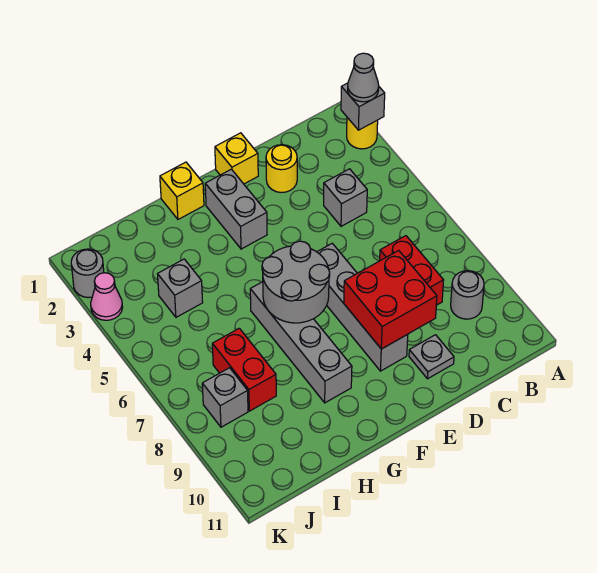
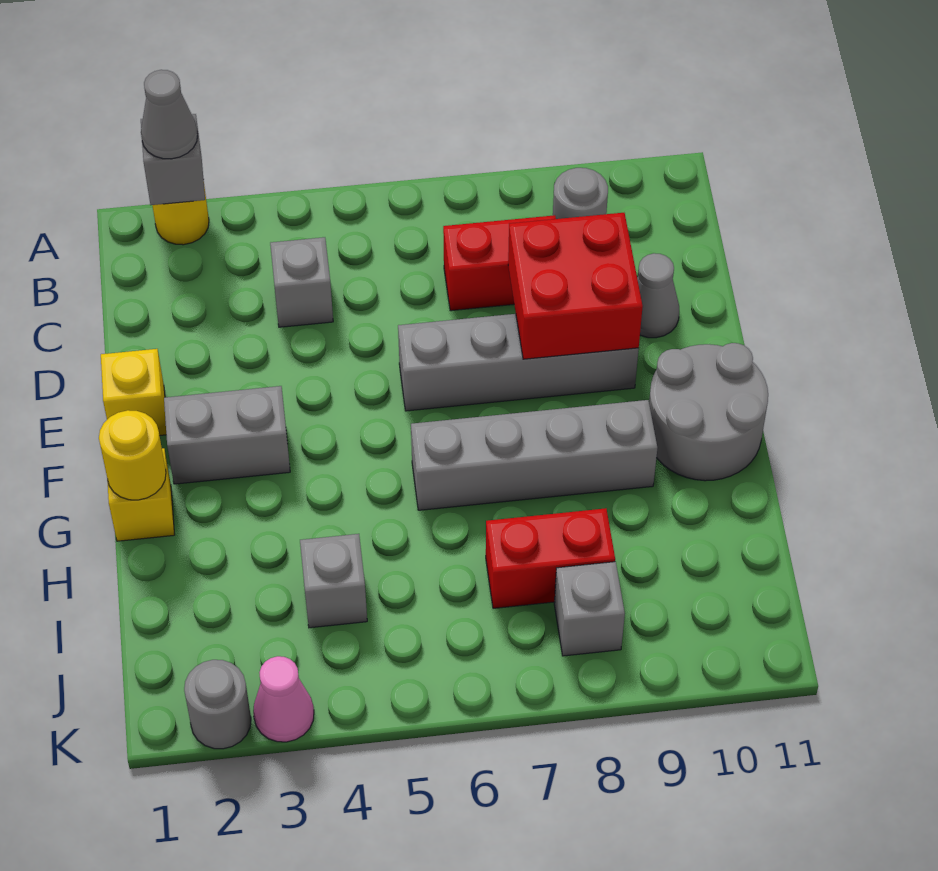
yellow 1x1 round brick [266,145,297,193] -> yellow 1x1 round brick moved to [99,410,166,500]
grey 1x1 plate [409,335,454,379] -> grey 1x1 cone [637,253,679,338]
grey 2x2 round brick [262,241,330,323] -> grey 2x2 round brick moved to [649,343,768,481]

